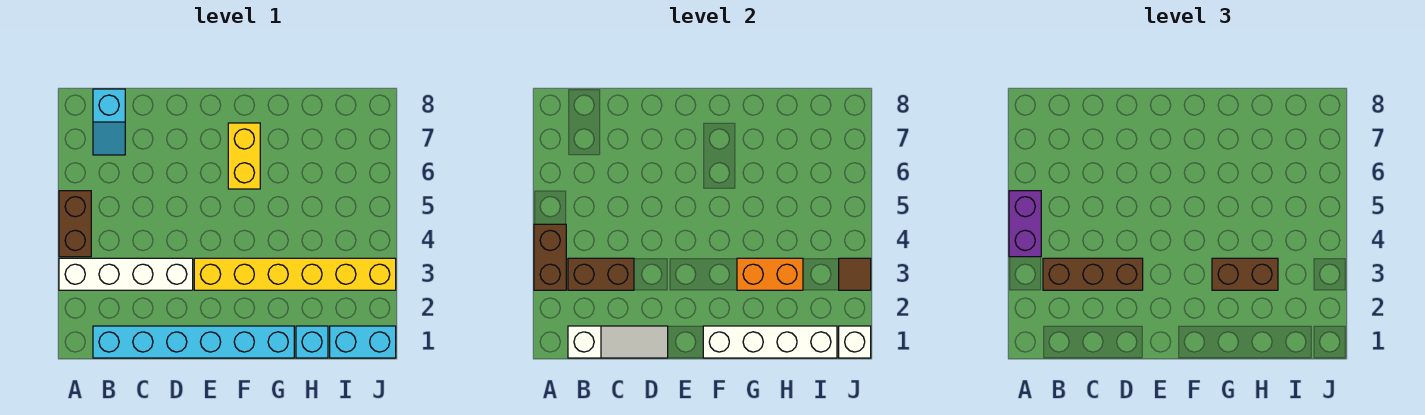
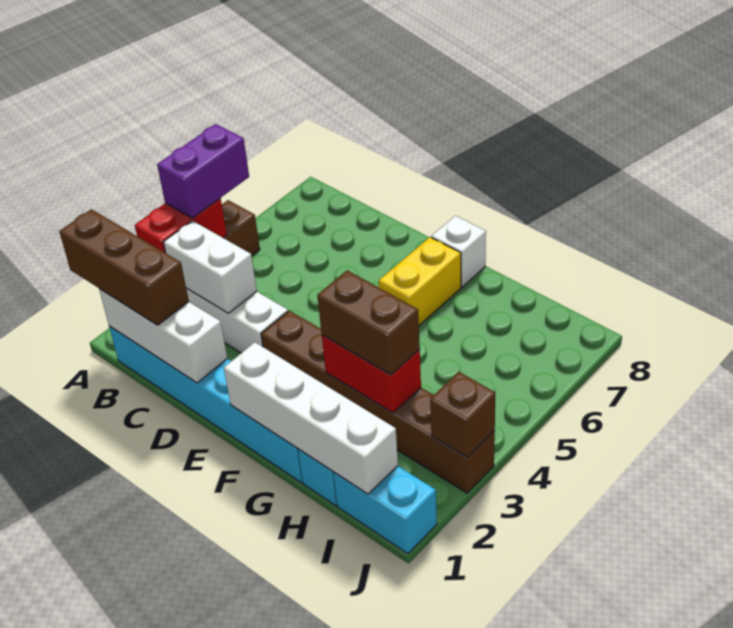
brown 1x2 brick [534,224,566,290] -> red 1x2 brick [135,198,227,253]
white 1x3 slope [568,326,668,358] -> white 1x3 brick [99,289,227,383]
brown 1x2 brick [568,258,634,290] -> white 1x2 brick [163,221,257,313]
brown 1x3 brick [1043,258,1143,290] -> brown 1x3 brick moved to [59,209,189,325]
cyan 1x2 slope [93,89,125,155] -> none
yellow 1x6 brick [194,258,396,290] -> brown 1x6 brick [261,311,495,493]
orange 1x2 brick [737,258,803,290] -> red 1x2 brick [322,335,421,413]
white 1x1 brick [839,326,871,358] -> white 1x1 brick moved to [431,216,486,287]
brown 1x1 tile [839,258,871,290] -> brown 1x1 brick [430,372,495,457]

